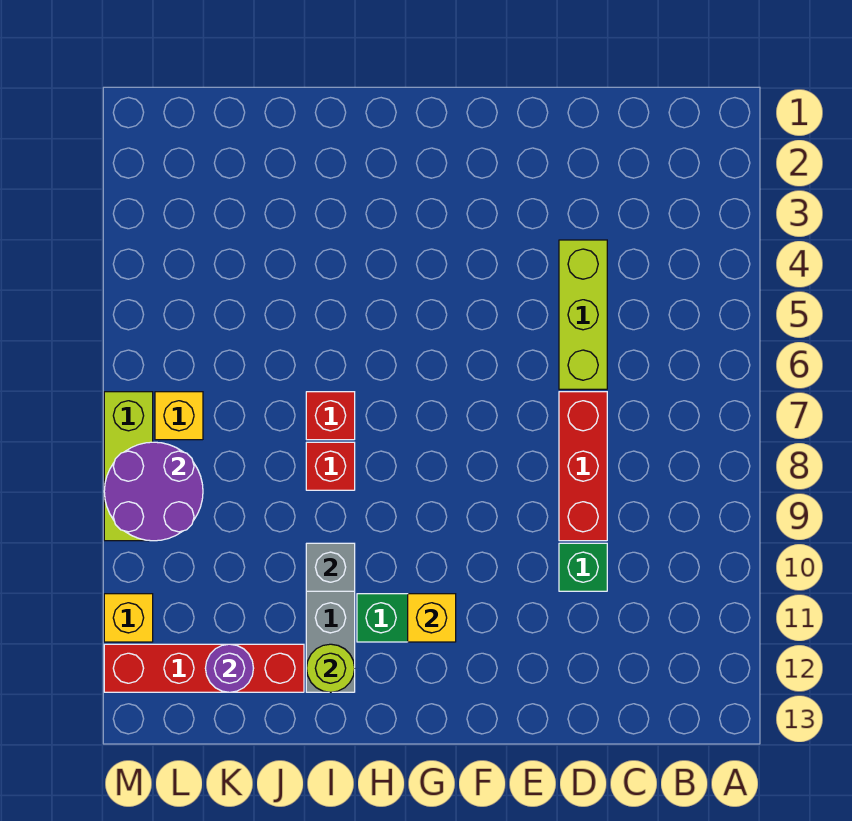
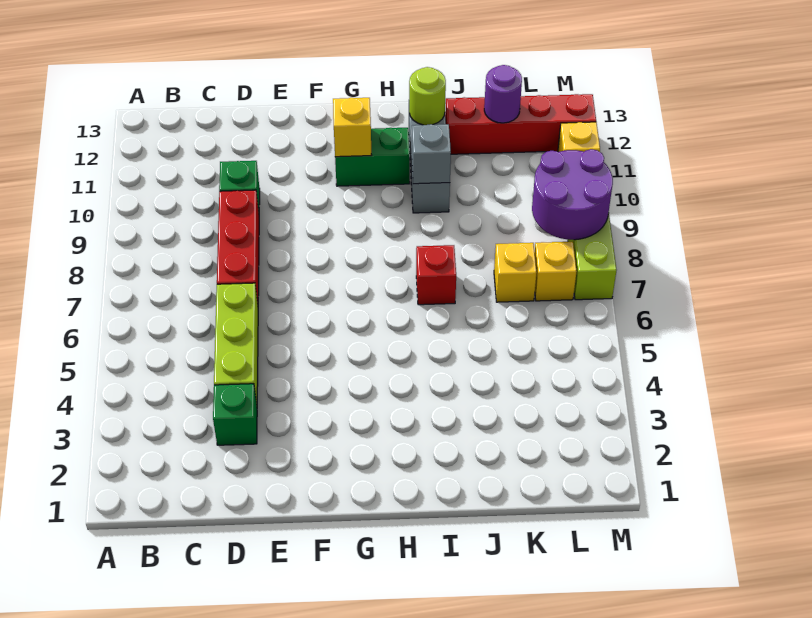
none -> green 1x1 brick [213,384,257,445]
red 1x1 brick [306,442,355,490] -> none
none -> yellow 1x1 brick [494,243,536,302]

